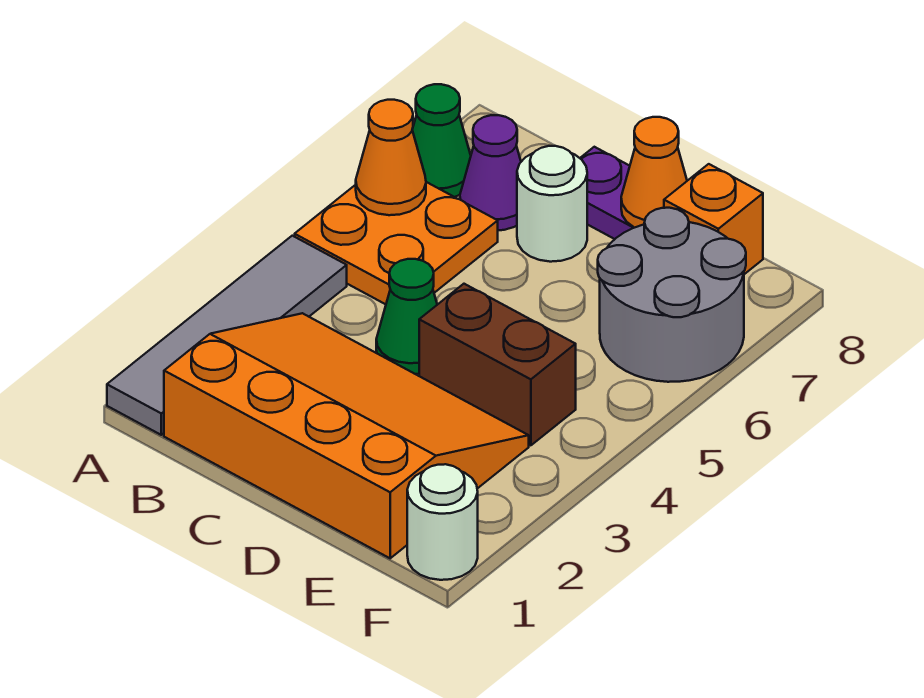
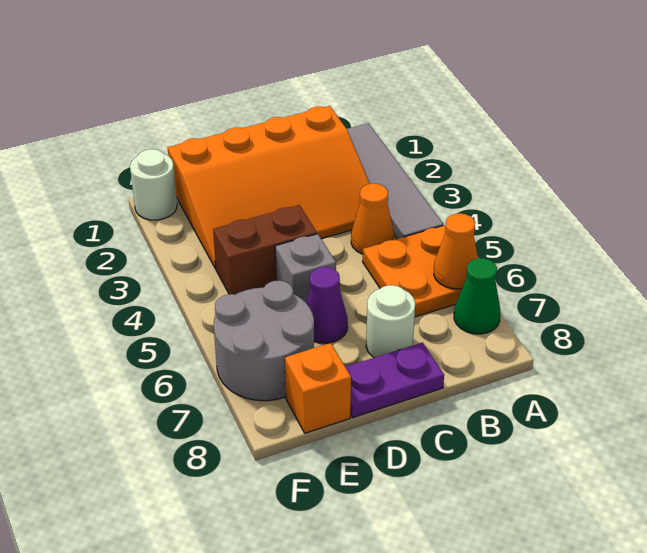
purple 1x1 cone [460,115,521,230] -> purple 1x1 cone moved to [306,267,348,343]
green 1x1 cone [376,259,437,374] -> none
none -> grey 1x1 brick [275,234,336,302]
orange 1x1 cone [621,117,687,228] -> orange 1x1 cone moved to [351,184,394,254]

